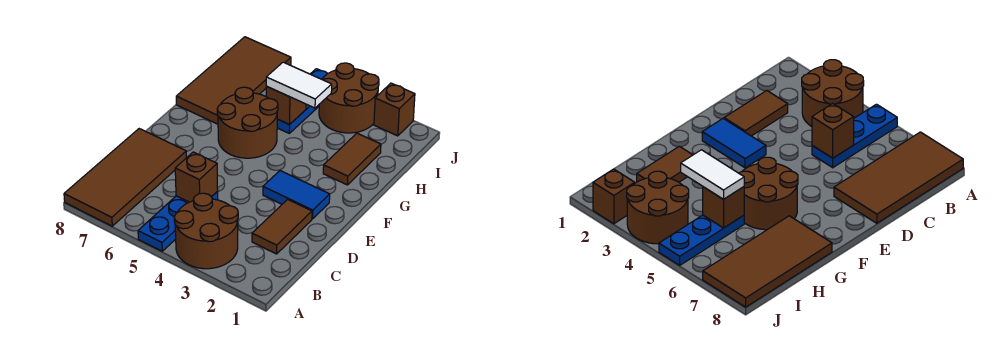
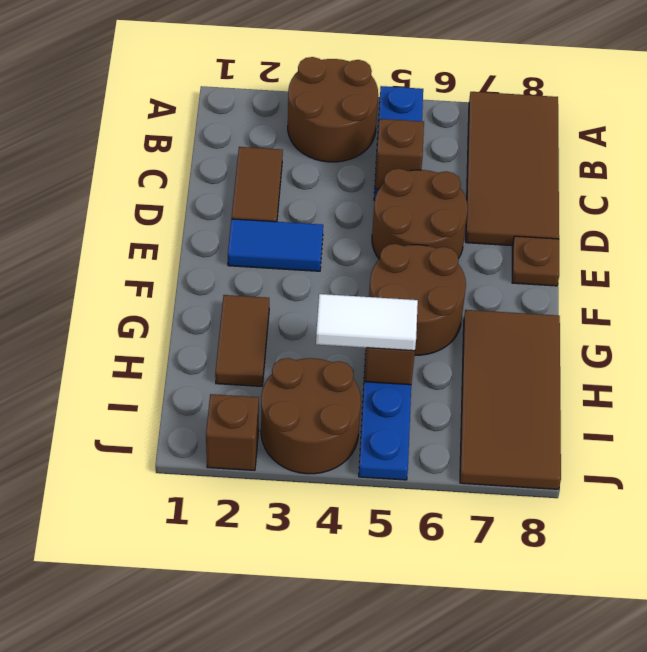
none -> brown 2x2 round brick [372,169,468,259]
none -> brown 1x1 plate [512,236,559,286]

